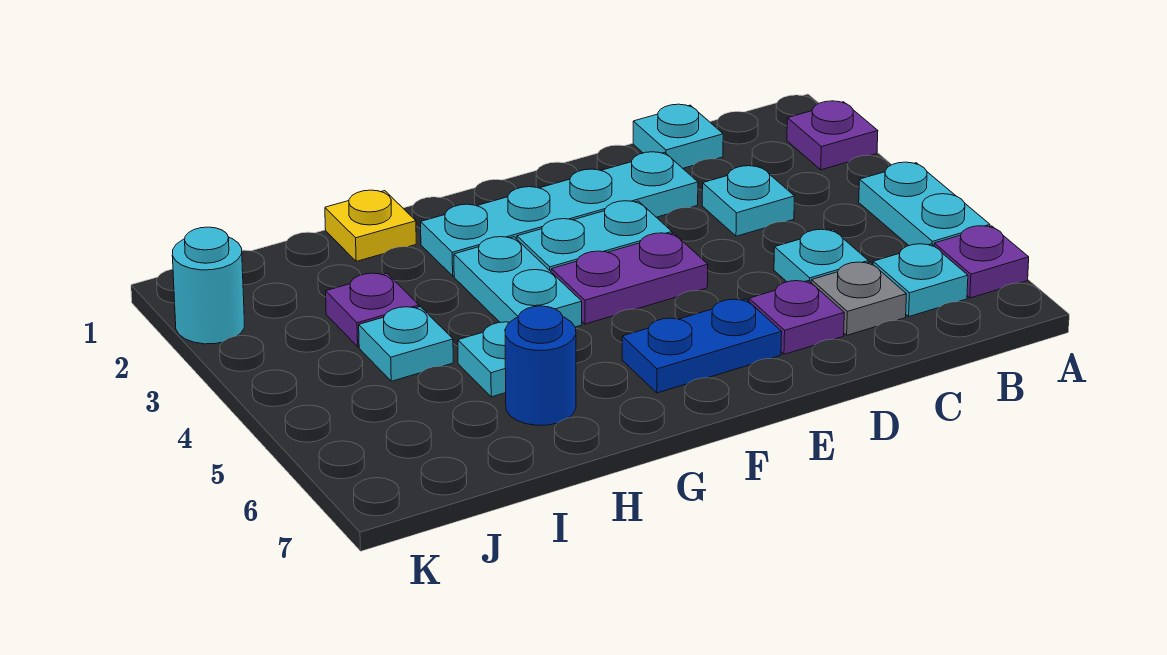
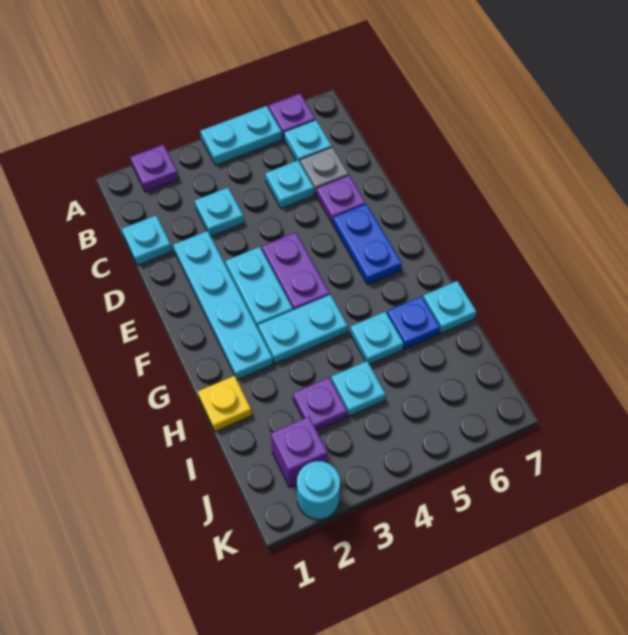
blue 1x1 round brick [505,306,576,425] -> blue 1x1 plate [387,296,440,349]
none -> cyan 1x1 plate [423,281,476,333]
none -> purple 1x1 brick [271,417,328,488]

